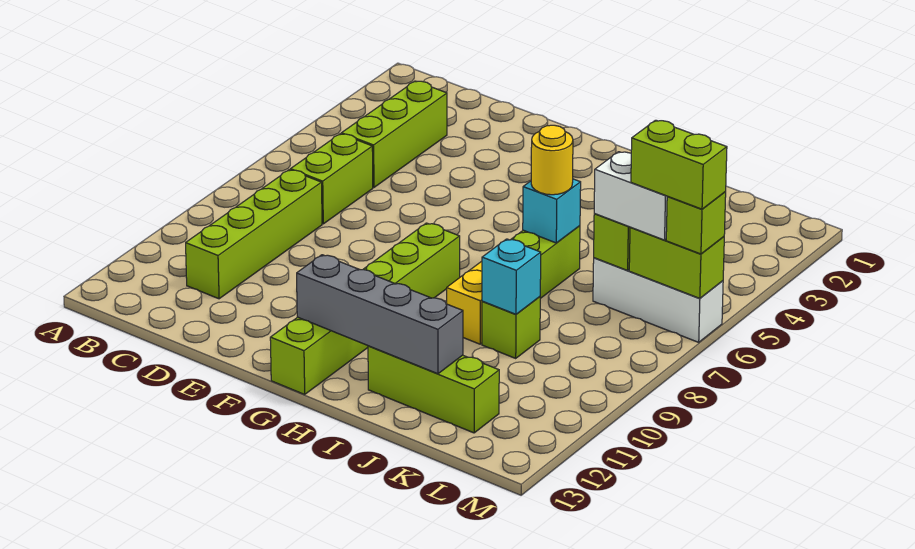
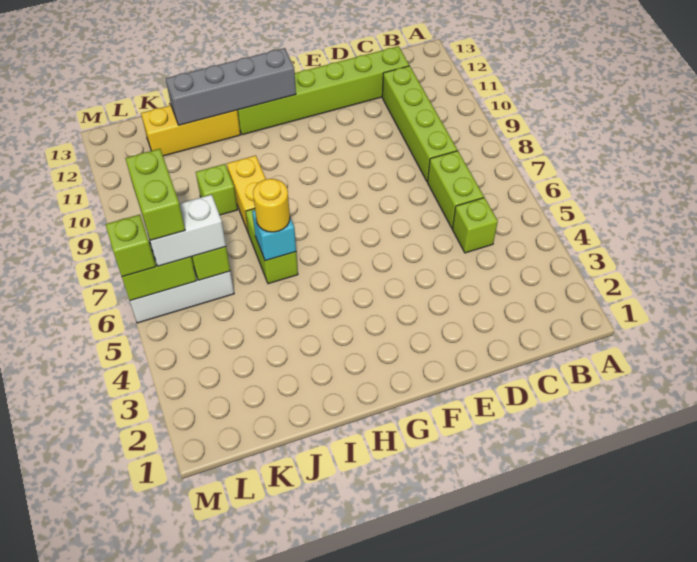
lime 1x3 brick [342,81,447,187] -> lime 1x1 brick [452,198,498,253]
lime 1x6 brick [270,223,460,394] -> lime 1x6 brick turned to [237,46,409,135]
lime 1x3 brick [368,346,499,433] -> yellow 1x3 brick [141,105,240,156]
cyan 1x1 brick [482,239,541,314] -> none
lime 1x2 brick [631,120,727,209] -> lime 1x2 brick turned to [125,149,185,240]

